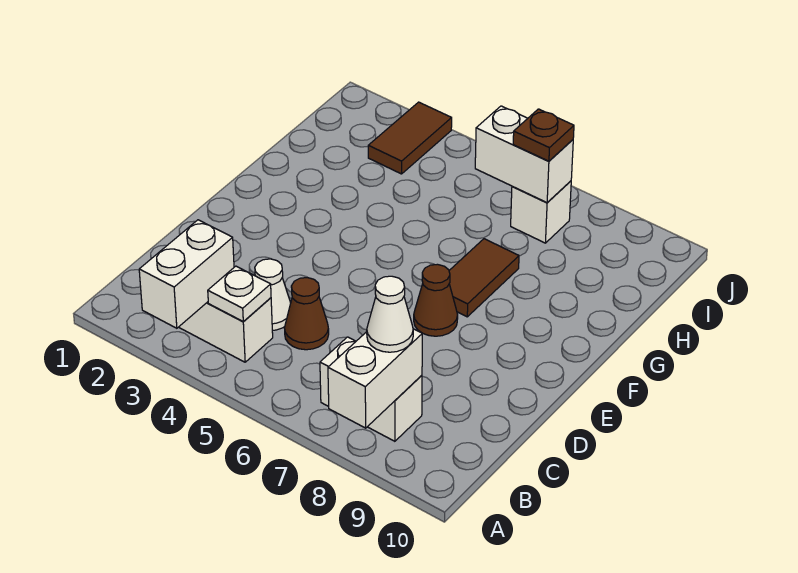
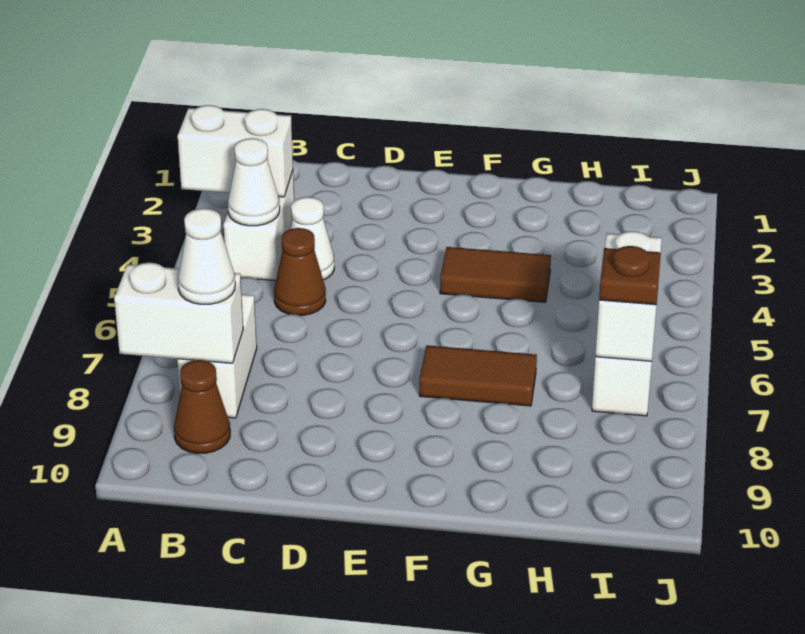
white 1x1 plate [208,266,271,322] -> white 1x1 cone [228,138,280,226]
brown 1x1 cone [414,264,458,336] -> brown 1x1 cone moved to [174,360,230,453]
brown 1x2 tile [368,102,452,174] -> brown 1x2 tile moved to [440,247,551,302]

